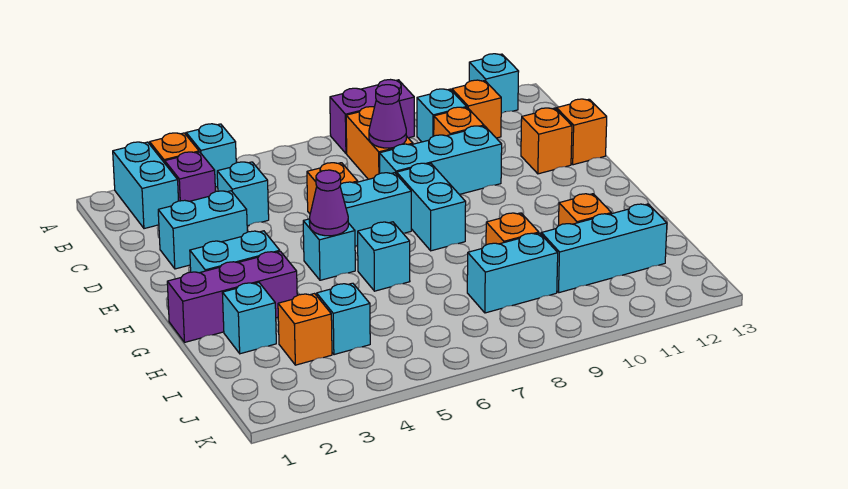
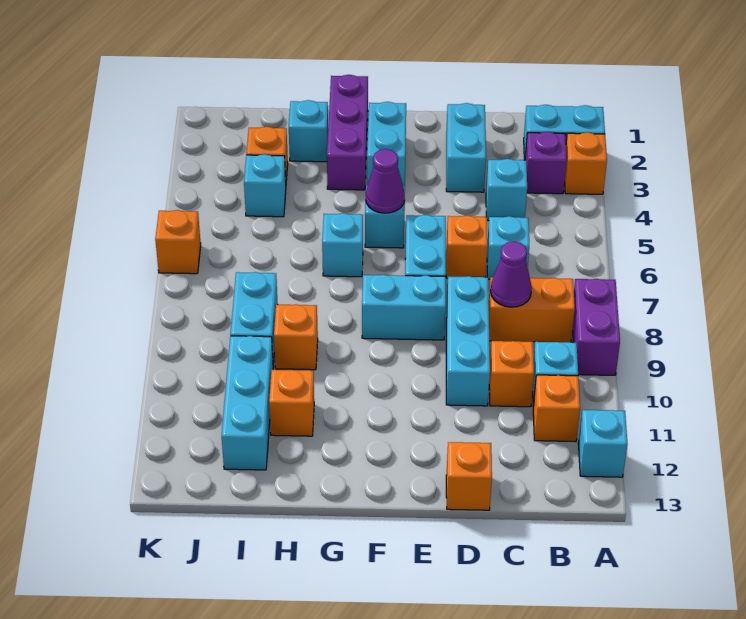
cyan 1x1 brick [186,124,236,187] -> cyan 1x1 brick moved to [487,216,529,279]
orange 1x1 brick [521,108,572,174] -> orange 1x1 brick moved to [155,210,201,274]

